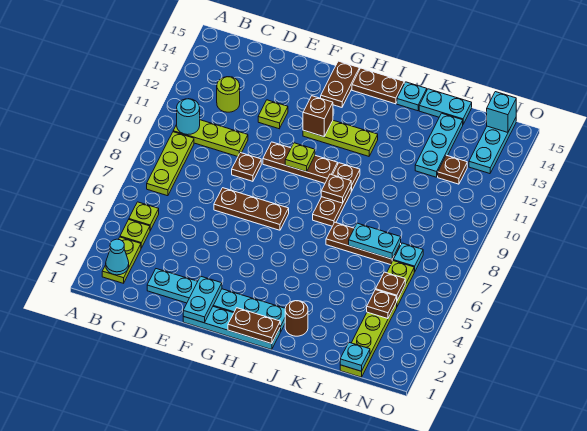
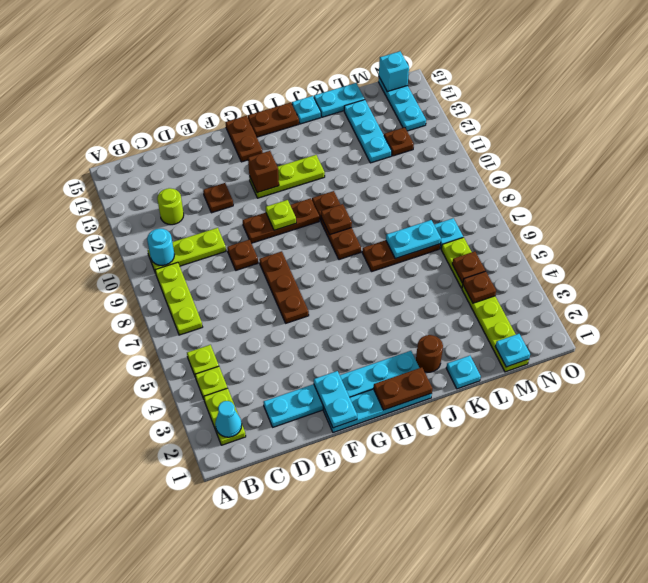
brown 1x3 plate [214,188,289,230] -> brown 1x3 plate turned to [259,251,309,323]
lime 1x1 plate [258,100,288,129] -> brown 1x1 plate [203,183,233,213]
none -> cyan 1x1 plate [446,356,481,389]

